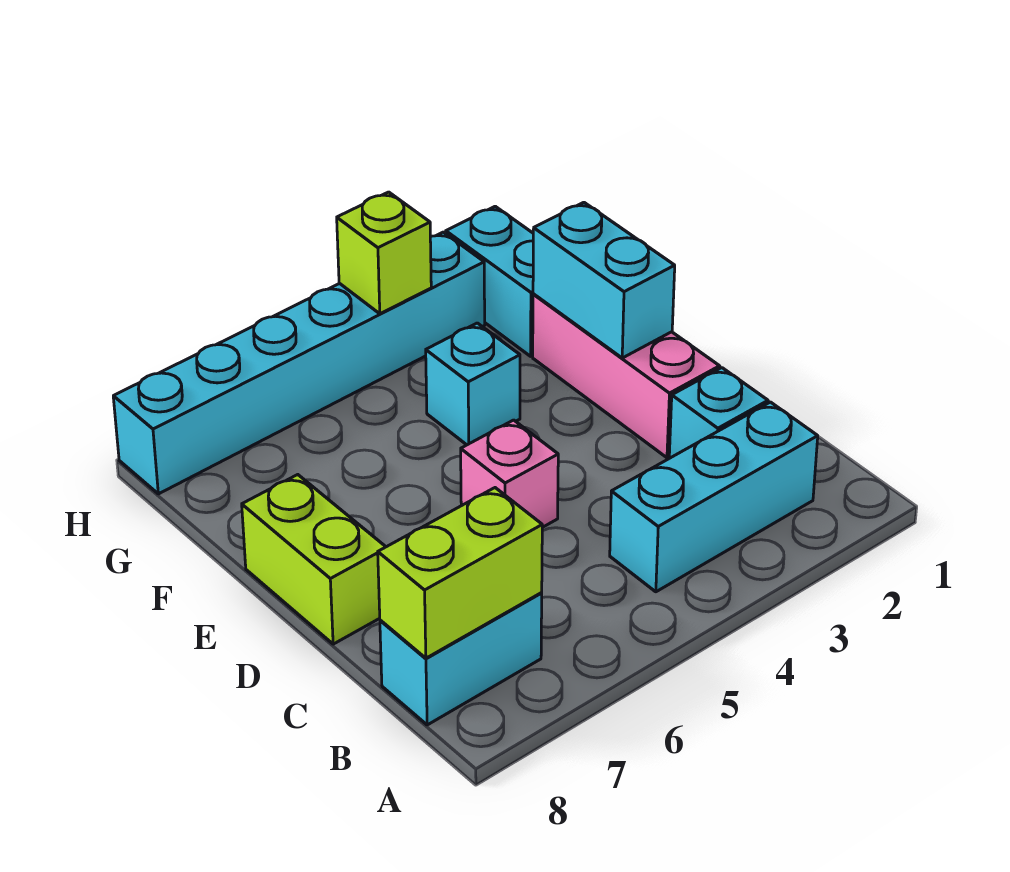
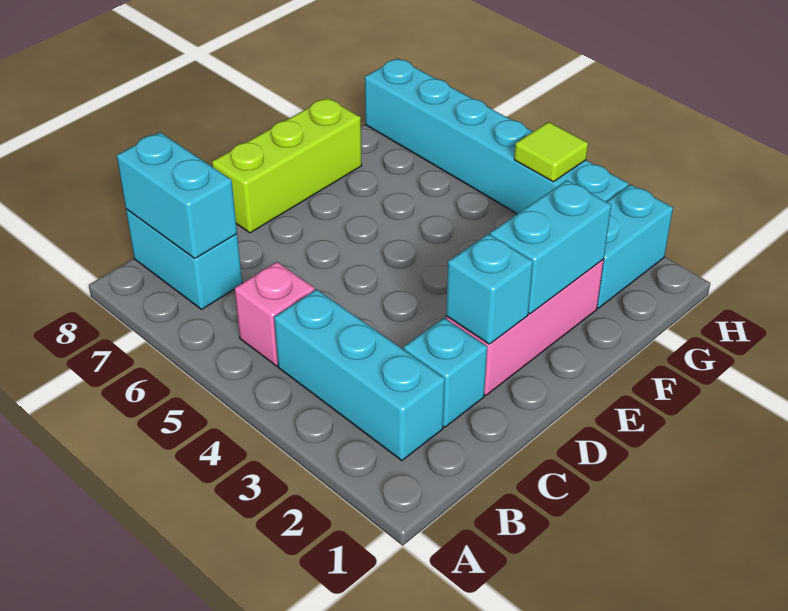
lime 1x2 brick [378,488,542,658] -> cyan 1x2 brick [117,132,237,259]
pink 1x1 brick [461,420,558,527] -> pink 1x1 brick moved to [235,262,315,366]
lime 1x2 brick [242,475,386,644] -> lime 1x3 brick [212,98,362,233]
cyan 1x1 brick [426,323,520,445] -> cyan 1x1 brick moved to [446,234,533,344]
lime 1x1 brick [337,192,431,314] -> lime 1x1 tile [514,122,588,182]

